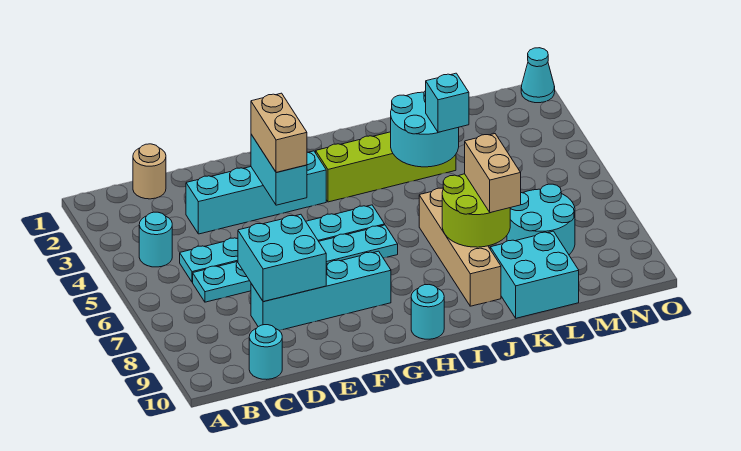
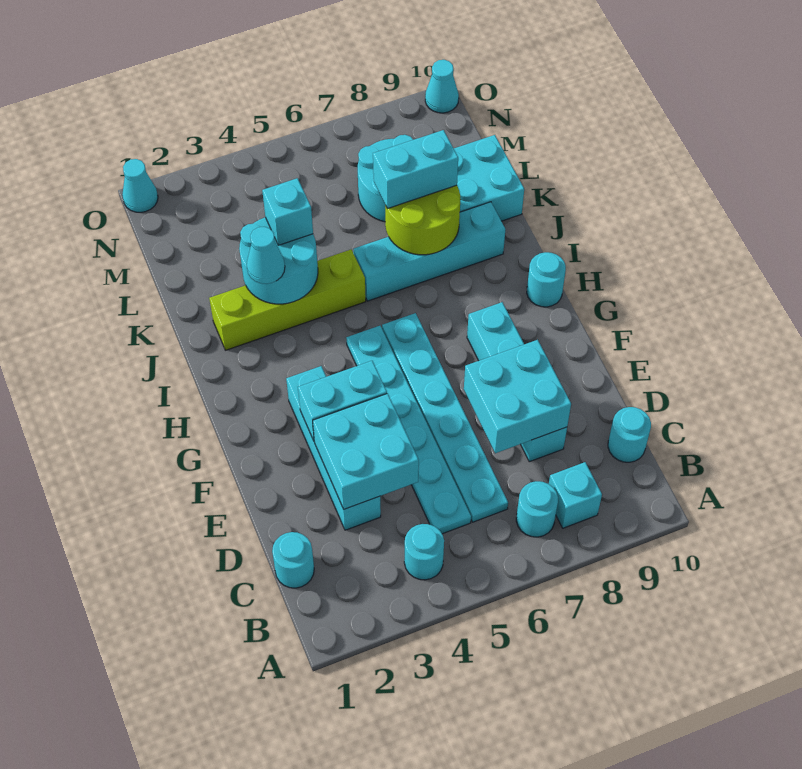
none -> cyan 1x1 round brick [516,481,558,537]
none -> cyan 1x1 brick [549,462,602,528]
tan 1x1 round brick [133,144,166,199] -> cyan 1x1 round brick [272,532,314,588]
none -> cyan 2x2 brick [313,394,419,509]
tan 1x2 brick [251,93,307,173] -> none
lime 1x4 brick [316,132,456,202] -> lime 1x4 brick turned to [209,250,366,350]
none -> cyan 1x1 cone [247,227,285,284]
tan 1x4 brick [419,188,501,306] -> cyan 1x4 brick [353,202,505,301]
tan 1x2 brick [465,134,521,213] -> cyan 1x2 brick [373,130,458,209]
none -> cyan 1x1 cone [425,60,459,113]

